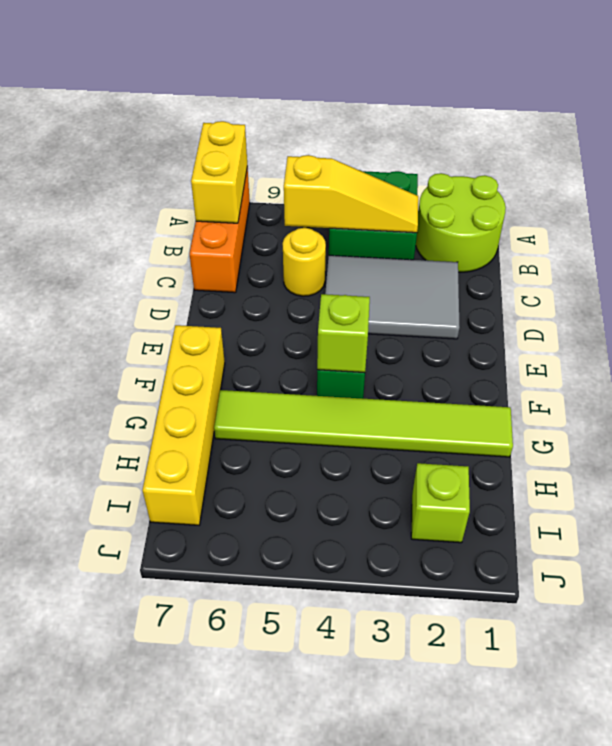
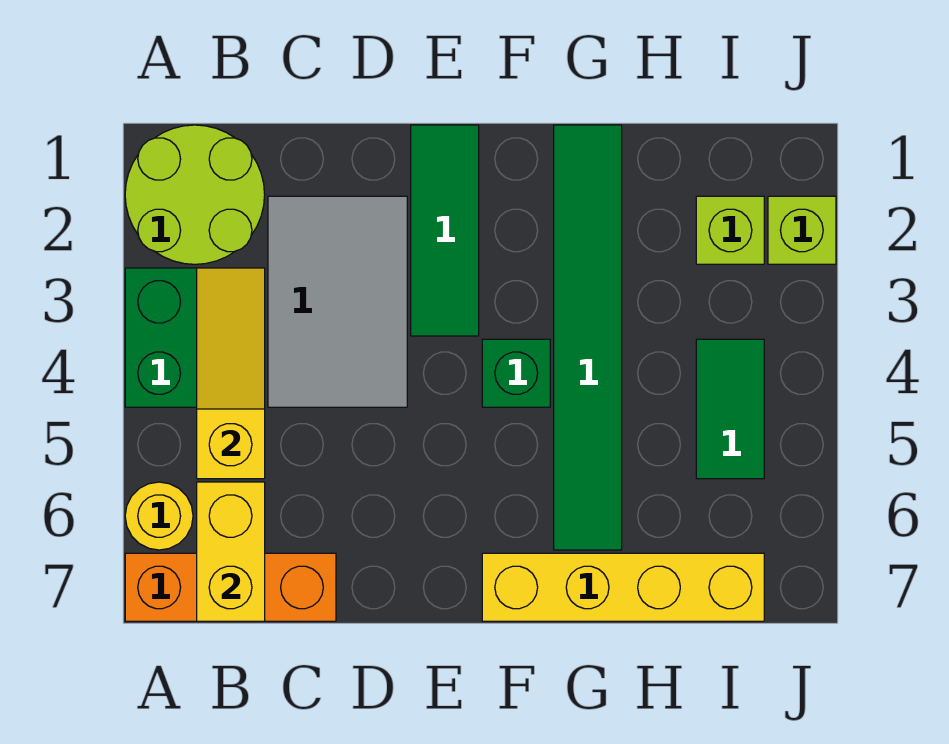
yellow 1x2 brick [191,121,247,223] -> yellow 1x2 brick turned to [197,482,265,621]
yellow 1x1 round brick [283,228,326,296] -> yellow 1x1 round brick moved to [125,482,193,550]
none -> green 1x3 tile [411,125,479,336]
lime 1x1 brick [317,294,370,373] -> lime 1x1 brick moved to [768,196,836,264]
lime 1x6 tile [214,390,513,457] -> green 1x6 tile [554,125,622,550]
none -> green 1x2 tile [696,339,764,479]

